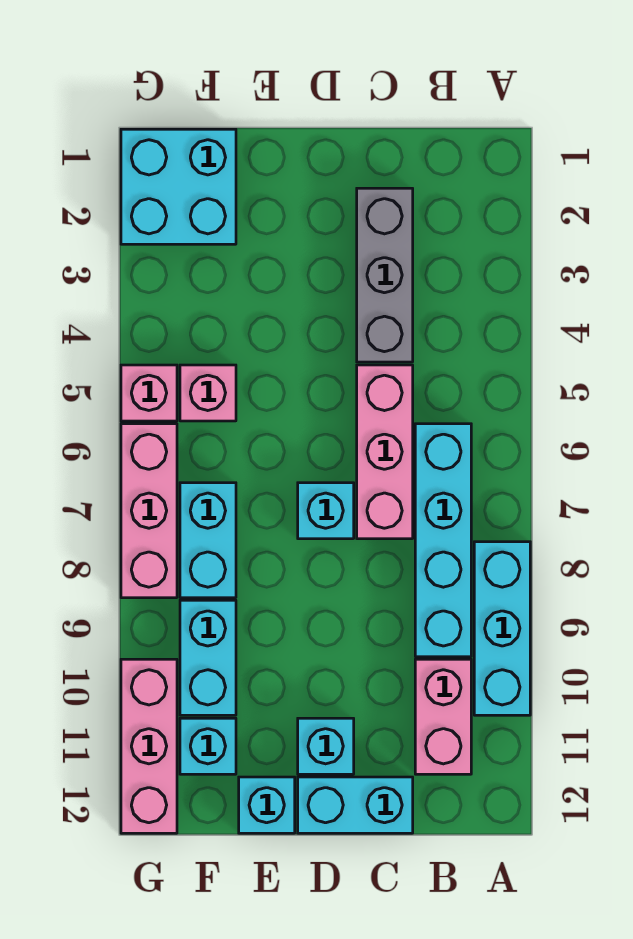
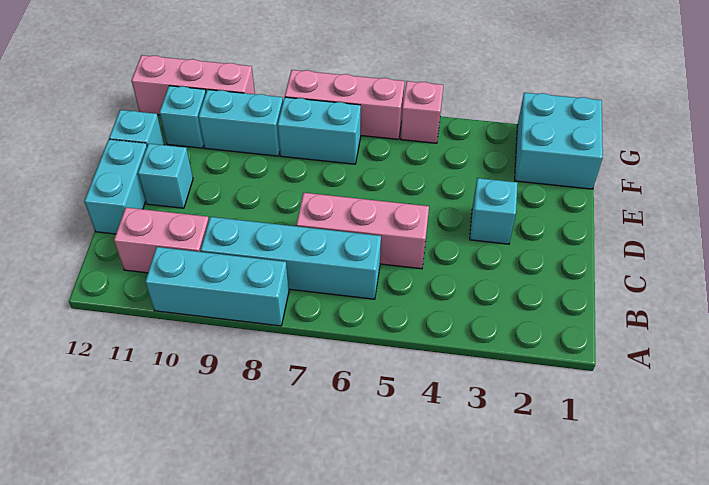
grey 1x3 brick [357,188,413,362] -> none
cyan 1x1 brick [298,483,354,539] -> cyan 1x1 brick moved to [470,178,518,244]
pink 1x1 brick [180,365,236,421] -> none

